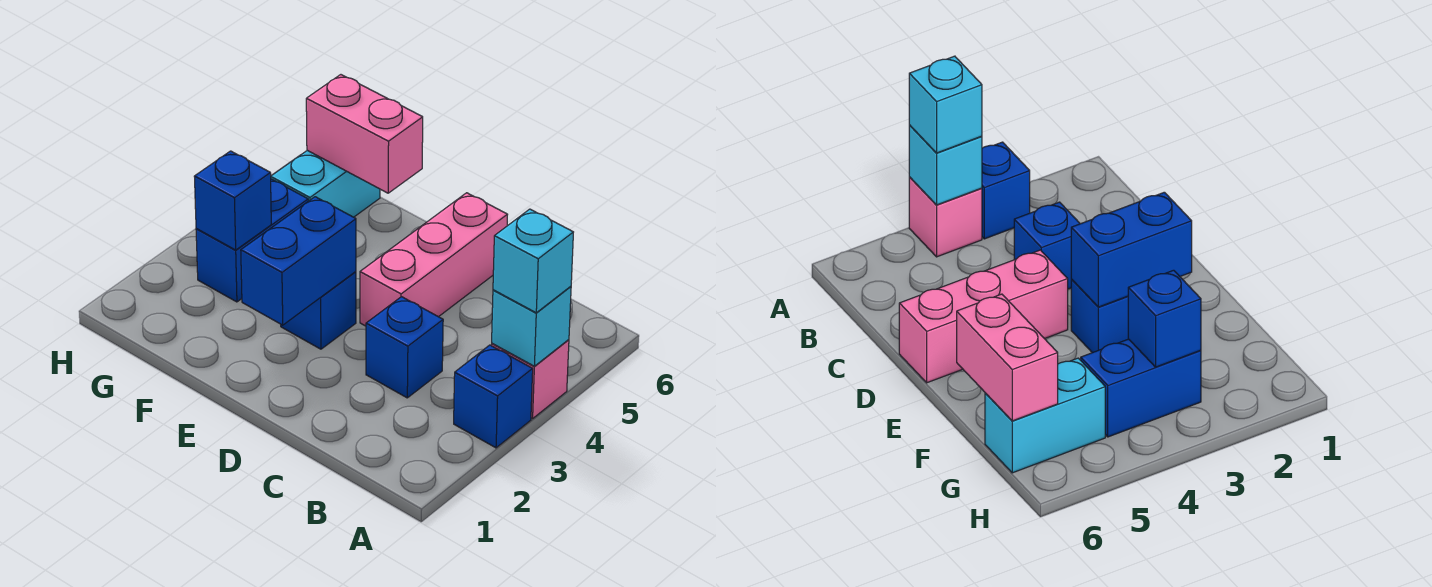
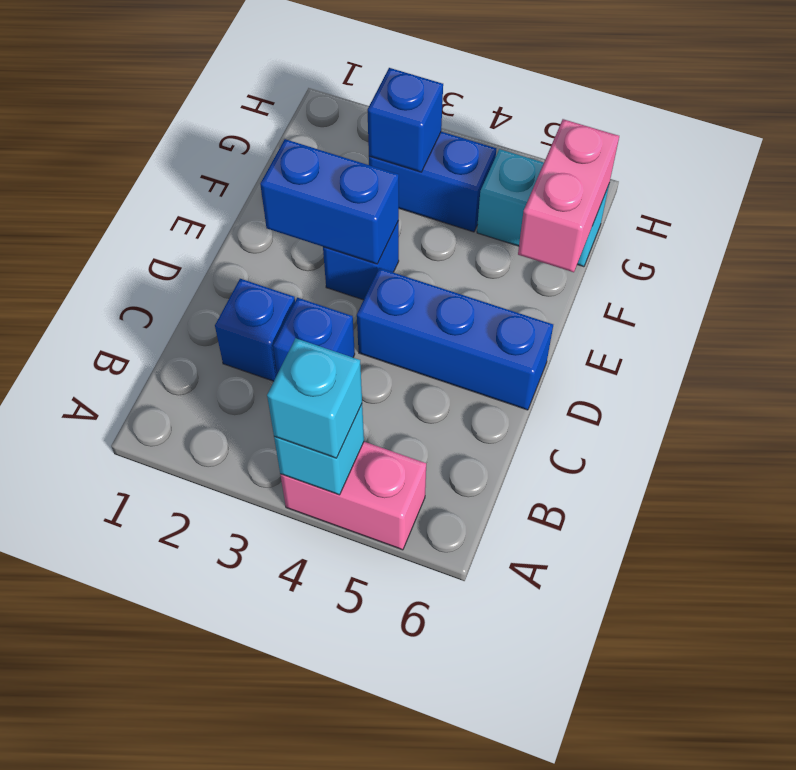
blue 1x1 brick [454,345,533,448] -> blue 1x1 brick moved to [215,279,295,381]
pink 1x1 brick [491,340,569,419] -> pink 1x2 brick [280,442,426,550]
pink 1x3 brick [360,193,508,326] -> blue 1x3 brick [357,268,553,410]

